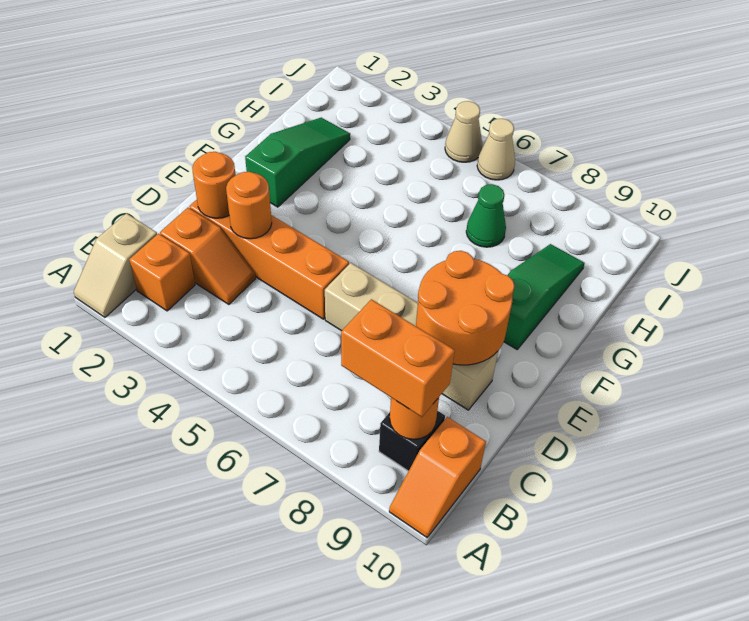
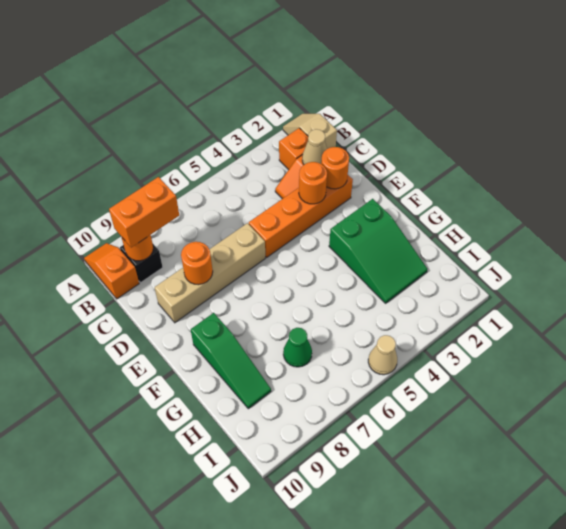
orange 2x2 round brick [416,251,515,365] -> orange 1x1 round brick [181,242,213,285]
green 1x3 slope [245,118,350,207] -> green 2x3 slope [329,199,427,303]
tan 1x1 cone [477,119,515,180] -> tan 1x1 cone moved to [302,129,327,164]

